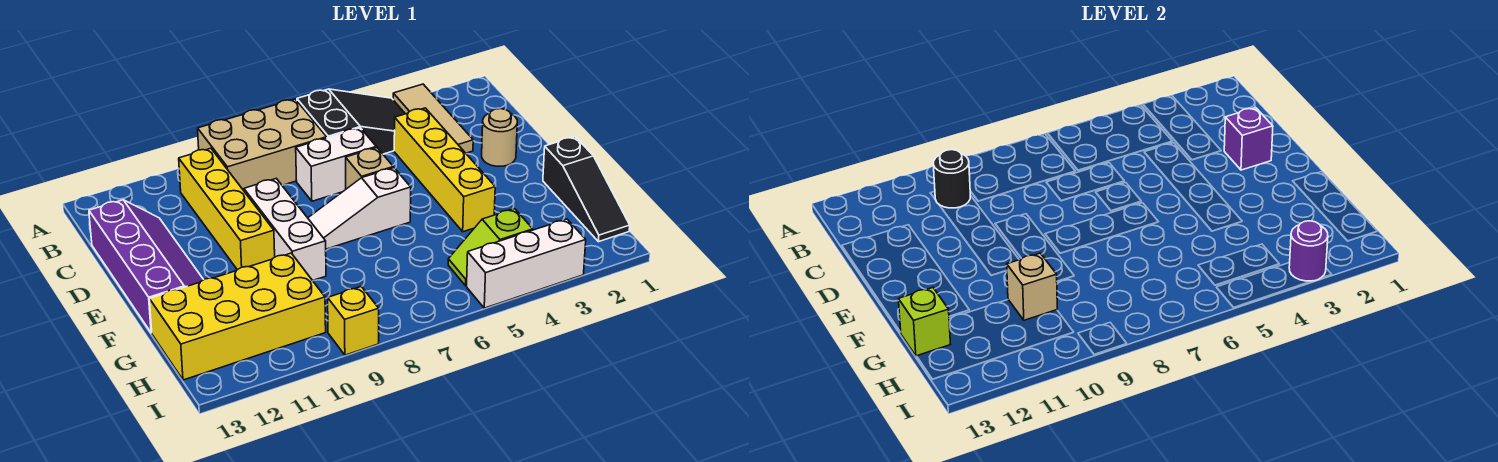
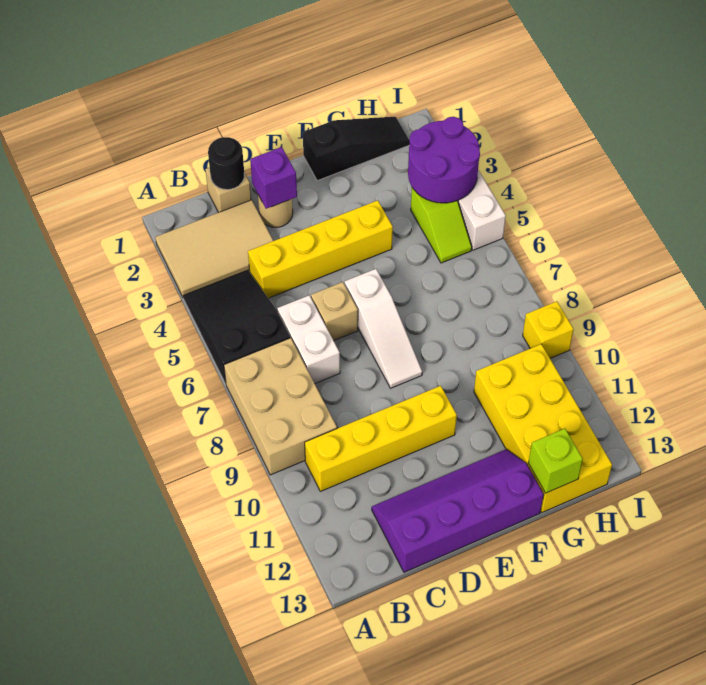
tan 1x3 tile [393,84,473,153] -> tan 2x3 tile [156,200,273,297]
black 1x1 round brick [933,150,970,208] -> black 1x1 round brick moved to [208,137,244,190]
white 1x3 brick [244,179,326,281] -> none
tan 1x1 brick [1007,253,1057,320] -> tan 1x1 brick moved to [205,167,251,212]
purple 1x1 round brick [1289,221,1328,281] -> purple 2x2 round brick [408,117,480,203]

